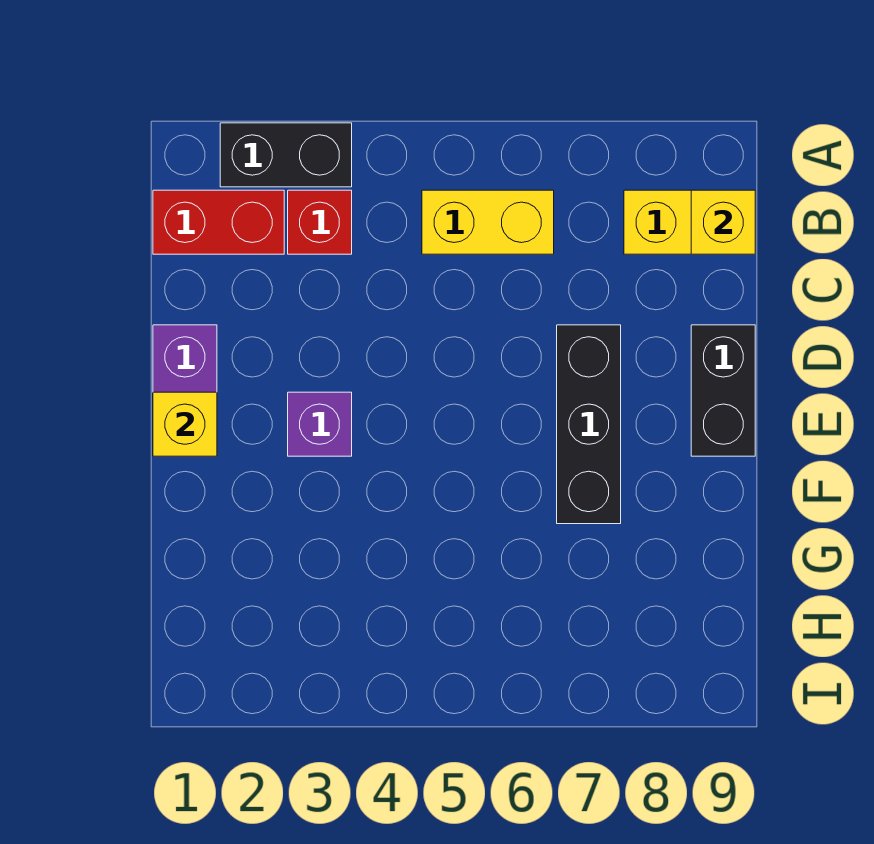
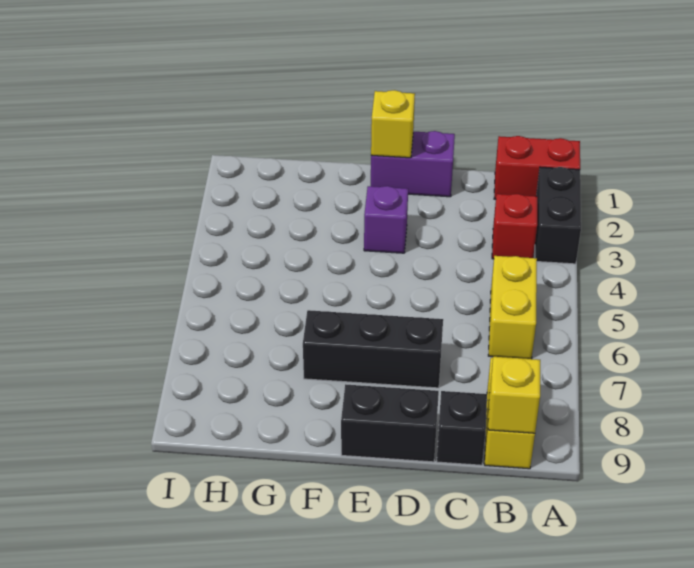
red 1x2 brick [153,190,284,254] -> red 1x2 brick turned to [494,136,580,199]
none -> black 1x1 brick [437,391,487,465]

